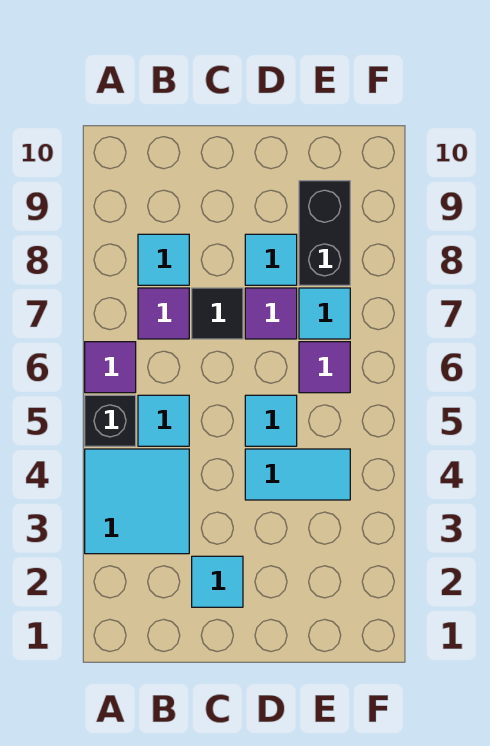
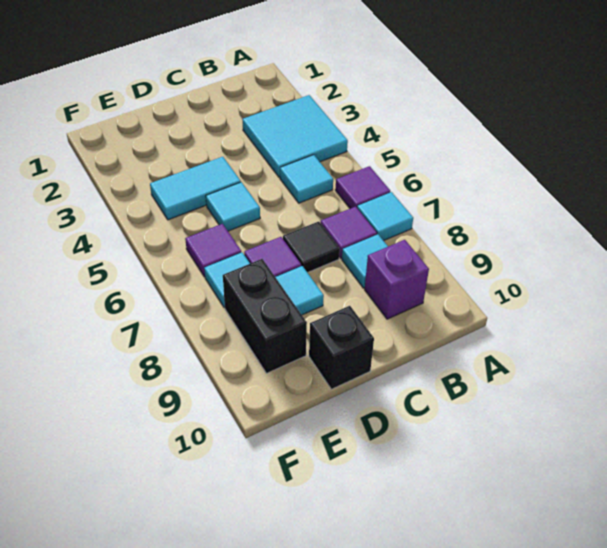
black 1x1 brick [85,395,136,446] -> black 1x1 brick moved to [309,306,374,389]
none -> purple 1x1 brick [365,240,429,319]
cyan 1x1 tile [192,556,243,607] -> cyan 1x1 tile moved to [357,192,413,241]

